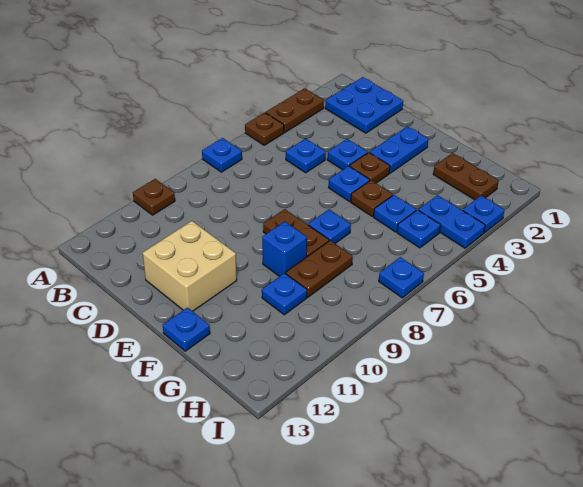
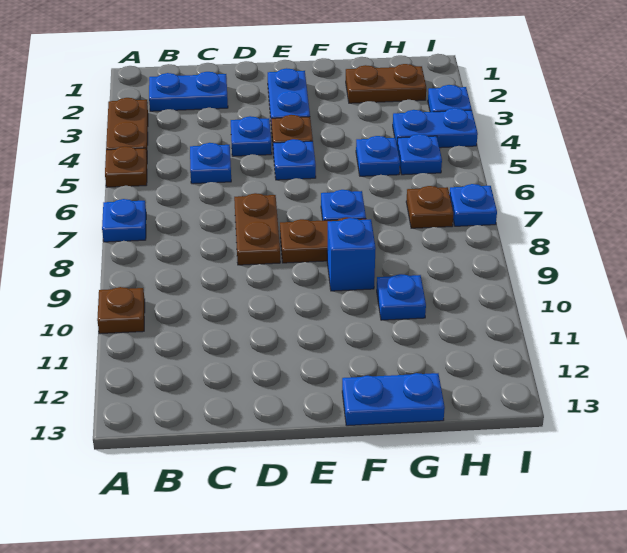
blue 2x2 plate [325,77,403,133] -> blue 1x2 plate [149,72,228,111]
tan 2x2 brick [143,221,237,311] -> none
brown 1x1 plate [351,180,393,217] -> brown 1x1 plate moved to [406,186,453,228]
blue 1x1 plate [163,307,210,351] -> blue 1x2 plate [342,373,445,426]
brown 1x2 plate [286,240,353,297] -> brown 1x2 plate moved to [234,193,280,265]

